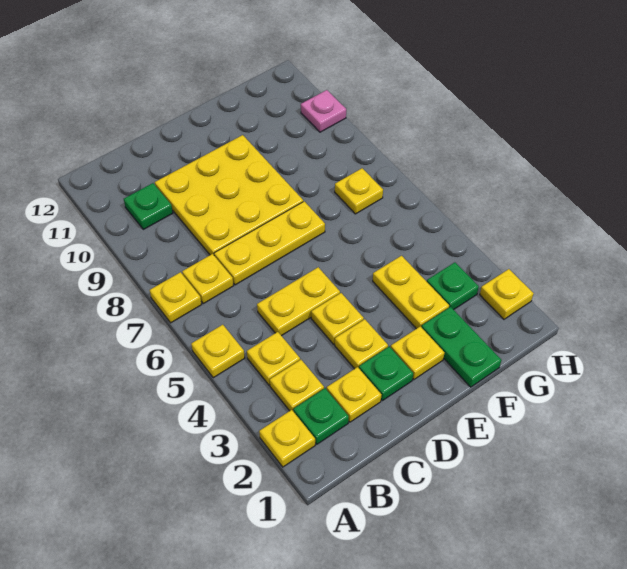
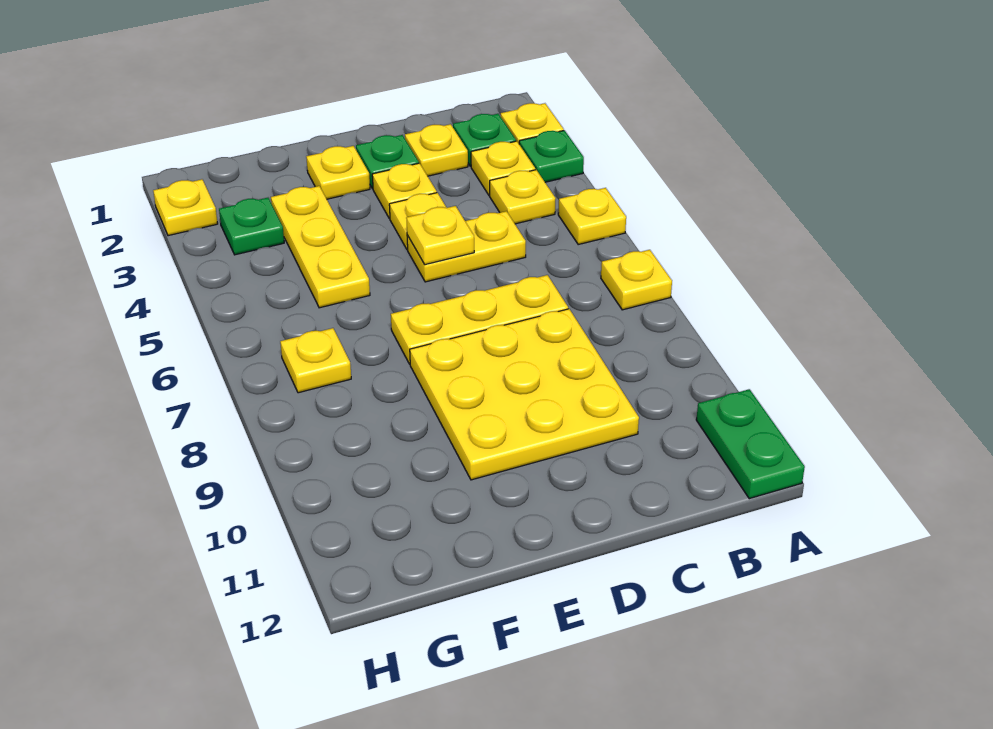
yellow 1x1 plate [182,254,233,304] -> yellow 1x1 plate moved to [406,206,474,265]
green 1x1 plate [124,183,173,229] -> green 1x1 plate moved to [519,130,584,182]
green 1x2 plate [422,307,501,387] -> green 1x2 plate moved to [696,389,805,499]
yellow 1x2 plate [373,256,449,329] -> yellow 1x3 plate [271,186,370,308]
pink 1x1 plate [301,90,346,132] -> none

